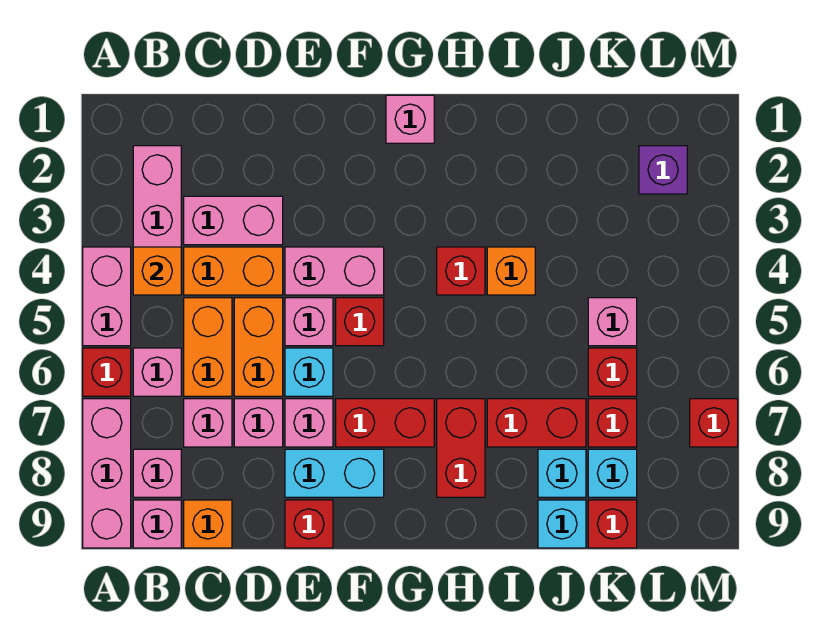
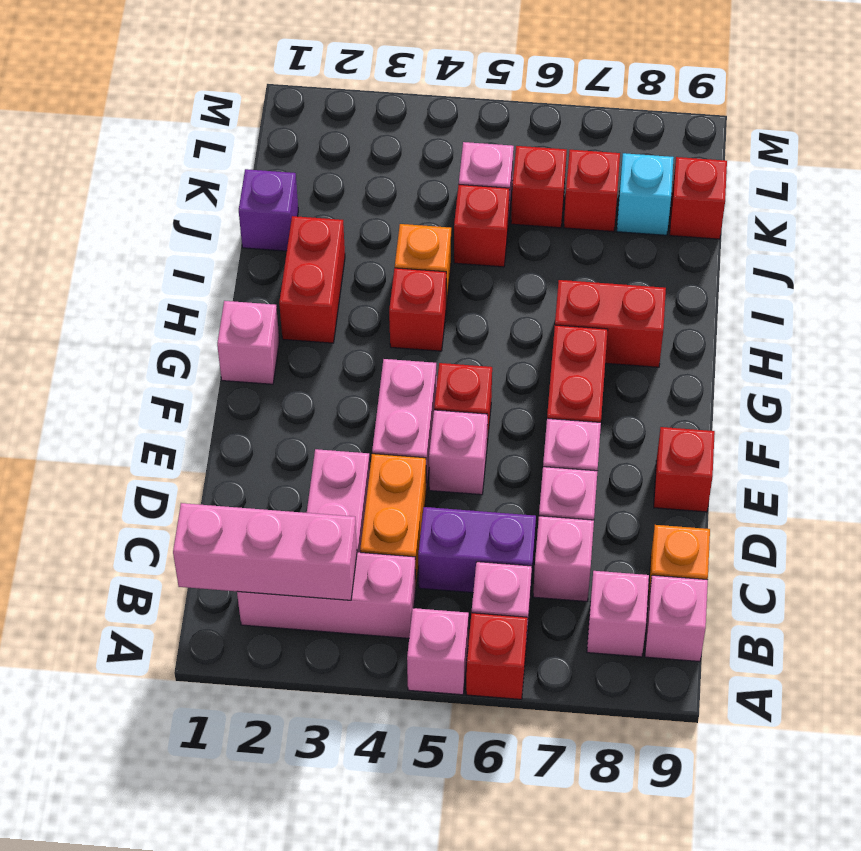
pink 1x2 brick [83,247,131,346] -> pink 1x1 brick [407,608,469,695]
pink 1x3 brick [83,399,131,548] -> pink 1x3 brick moved to [173,503,357,600]
orange 1x1 brick [133,247,181,295] -> none
orange 1x2 brick [184,298,232,396] -> purple 1x2 brick [418,507,536,594]
orange 1x2 brick [234,298,283,396] -> none
cyan 1x1 brick [285,348,333,396] -> none
cyan 1x2 brick [285,449,384,497] -> none
red 1x2 brick [487,399,586,447] -> red 1x2 brick moved to [279,216,345,343]
cyan 1x1 brick [538,449,586,497] -> none
cyan 1x1 brick [538,500,586,548] -> none
purple 1x1 brick [639,146,687,194] -> purple 1x1 brick moved to [239,169,298,251]
red 1x1 brick [690,399,738,447] -> red 1x1 brick moved to [454,184,510,267]

